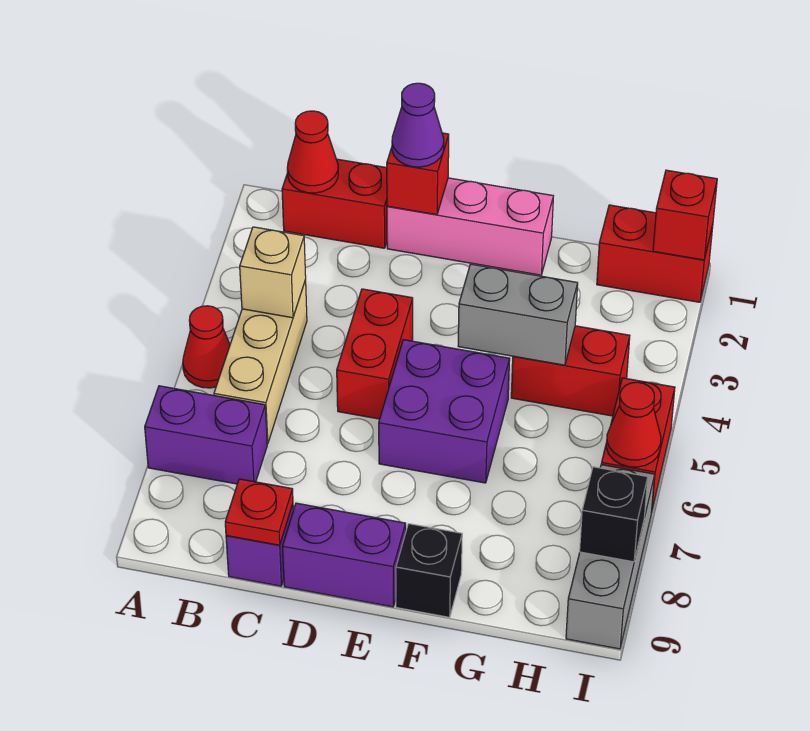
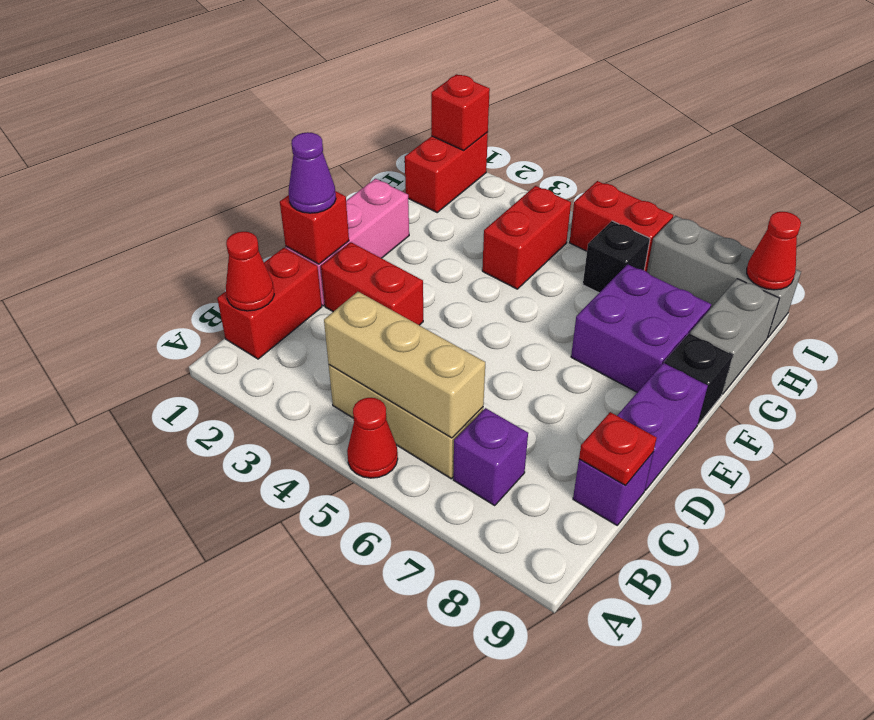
purple 1x2 brick [145,386,267,484] -> purple 1x1 brick [453,408,528,505]
tan 1x1 brick [240,227,306,318] -> tan 1x3 brick [324,292,485,438]
red 1x2 brick [337,289,413,419] -> red 1x2 brick moved to [321,242,423,325]
purple 2x2 brick [379,340,510,483] -> purple 2x2 brick moved to [571,264,711,392]
grey 1x2 brick [458,264,578,365] -> grey 1x2 brick moved to [690,279,779,394]
red 1x1 cone [606,382,661,467] -> red 1x1 cone moved to [747,212,801,290]
black 1x1 brick [580,467,648,562] -> black 1x1 brick moved to [583,221,650,293]

